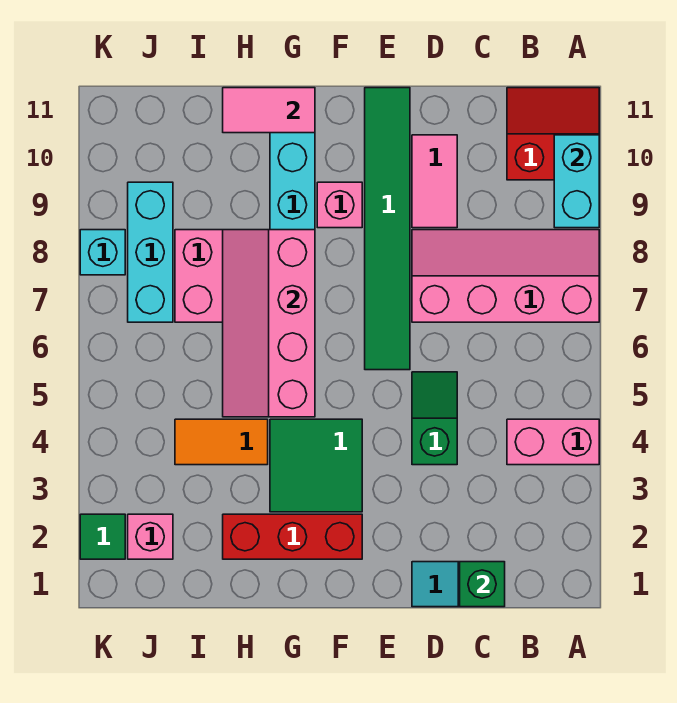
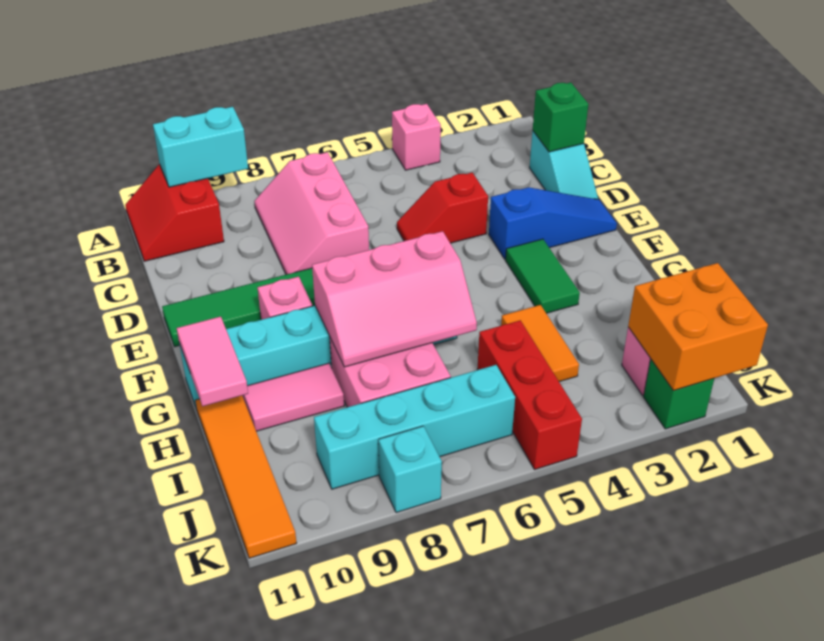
pink 1x2 brick [507,419,599,465] -> pink 1x1 brick [392,104,441,170]
pink 2x4 slope [412,230,599,322] -> pink 2x3 slope [254,152,369,274]
green 1x2 slope [412,372,457,465] -> red 1x2 slope [397,173,488,243]
pink 1x2 tile [412,135,457,228] -> pink 1x2 tile moved to [243,363,344,431]
none -> blue 1x3 slope [489,187,617,259]
red 1x3 brick [223,514,362,559] -> red 1x3 brick moved to [477,320,582,470]
green 2x2 tile [270,419,362,512] -> green 1x2 tile [506,239,580,313]
pink 2x4 slope [223,230,315,417] -> pink 2x3 slope [312,231,477,367]
none -> orange 1x4 tile [195,396,296,558]
none -> orange 2x2 brick [628,263,768,390]
cyan 1x3 brick [128,182,173,322] -> cyan 1x4 brick [314,365,515,489]
green 1x1 tile [80,514,125,559] -> green 1x1 brick [644,360,714,429]

